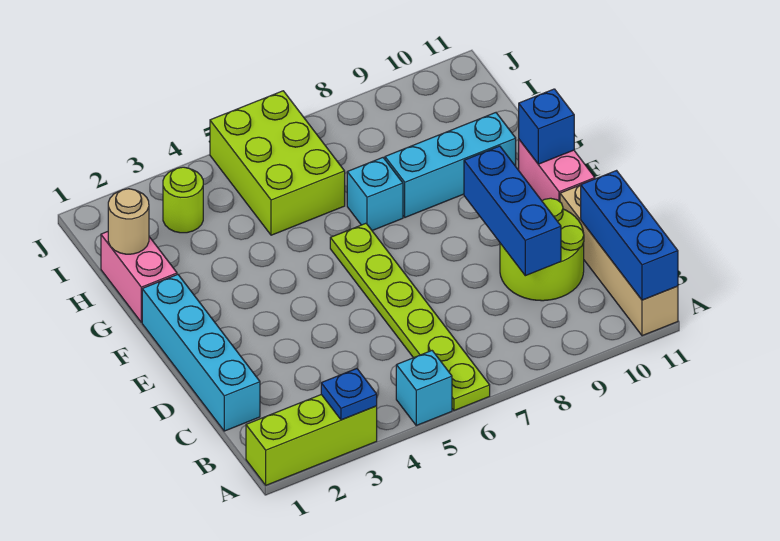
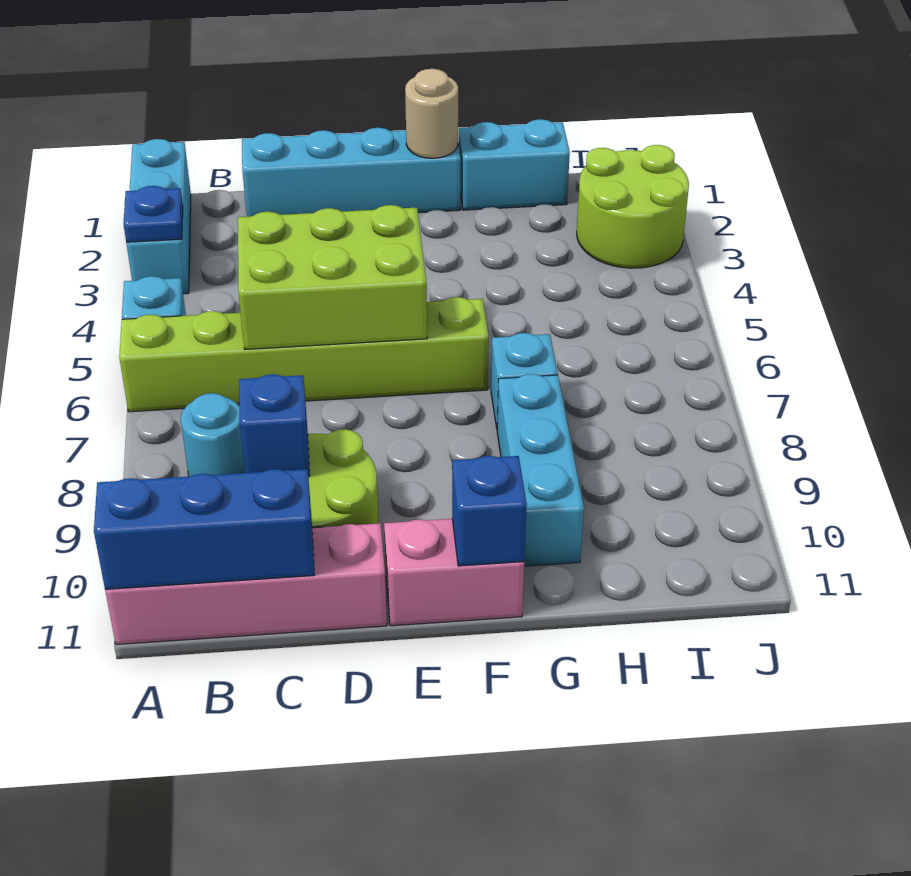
lime 1x3 brick [246,395,377,485] -> cyan 1x3 brick [126,139,191,294]
lime 1x6 plate [330,223,490,410] -> lime 1x6 brick [119,297,489,412]
tan 1x4 brick [560,185,678,336] -> pink 1x4 brick [105,523,387,645]
none -> cyan 1x1 round brick [180,393,245,477]
blue 1x3 brick [464,146,561,276] -> blue 1x1 brick [239,374,310,477]
pink 1x2 brick [101,232,177,322] -> cyan 1x2 brick [458,119,570,210]
tan 1x1 round brick [108,189,149,254] -> tan 1x1 round brick moved to [405,69,458,158]
lime 2x3 brick [210,91,345,235] -> lime 2x3 brick moved to [238,205,427,350]
lime 1x1 round brick [163,167,203,233] -> lime 2x2 round brick [577,145,689,268]

